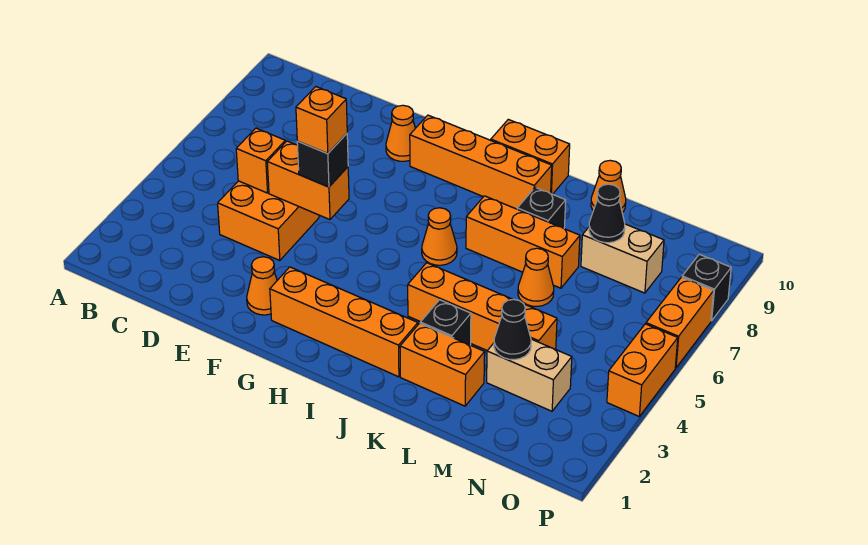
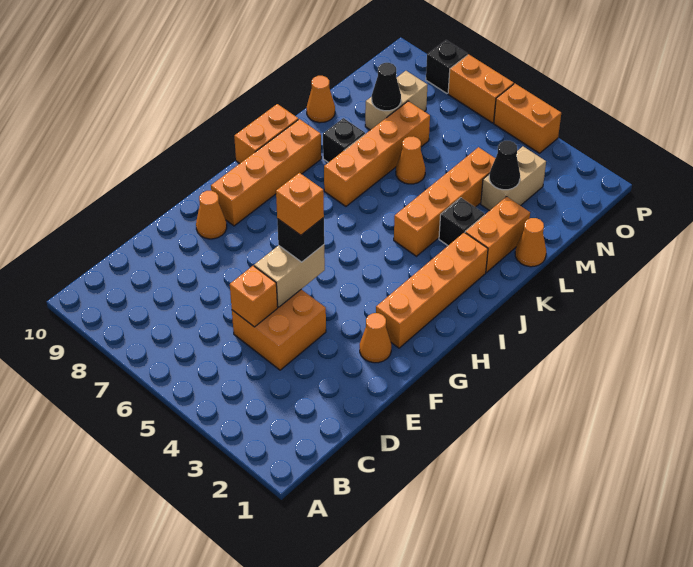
orange 1x2 brick [267,141,349,220] -> tan 1x2 brick [254,245,325,307]
orange 1x1 cone [422,208,457,265] -> orange 1x1 cone moved to [515,218,546,267]
orange 1x3 brick [466,196,580,288] -> orange 1x4 brick [324,101,430,206]

